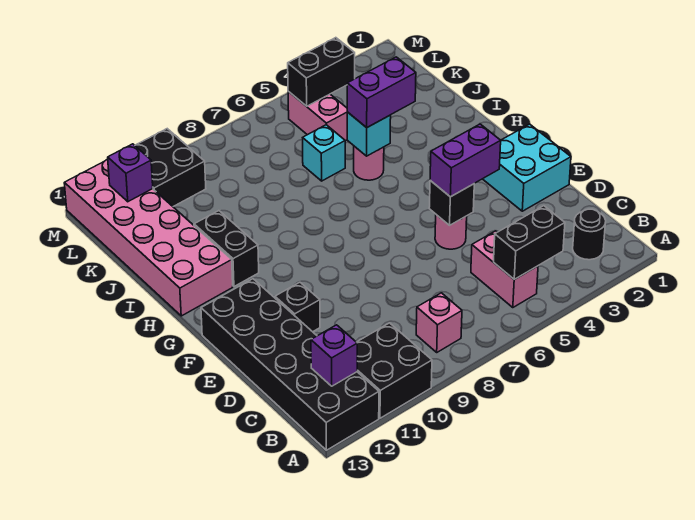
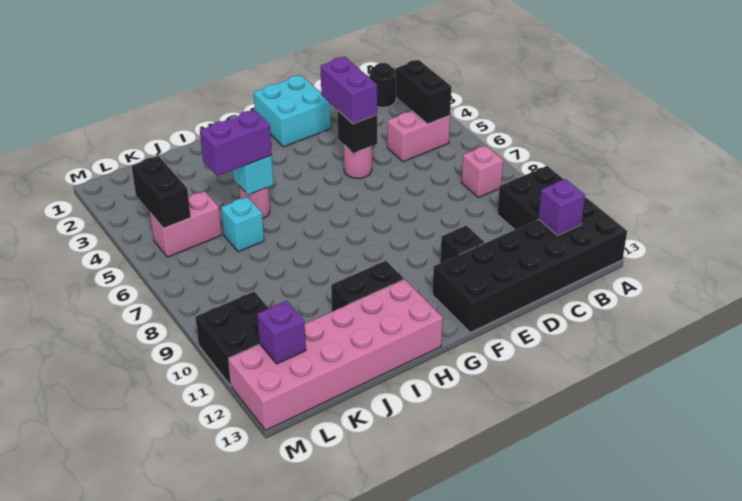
purple 1x2 brick [347,57,416,128] -> purple 1x2 brick turned to [200,110,272,176]

